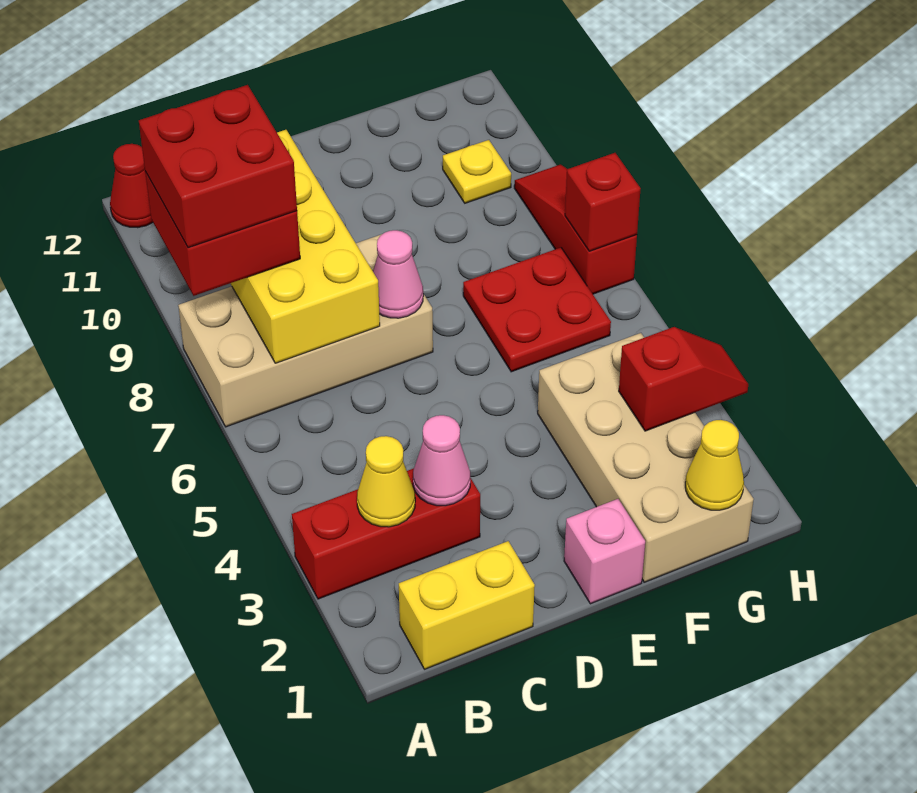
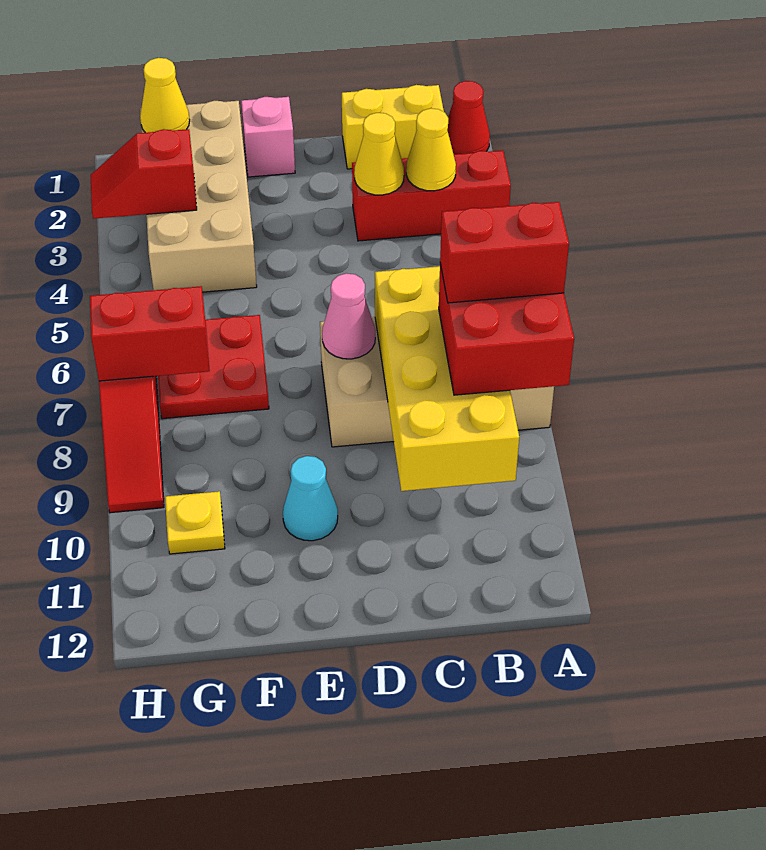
red 2x2 brick [139,85,297,248] -> red 1x2 brick [440,202,569,303]
red 1x1 cone [110,144,153,228] -> red 1x1 cone moved to [447,81,490,154]
pink 1x1 cone [413,415,470,506] -> yellow 1x1 cone [354,113,404,195]
none -> cyan 1x1 cone [283,456,338,541]
red 1x1 brick [565,153,641,251] -> red 1x2 brick [90,286,210,381]

